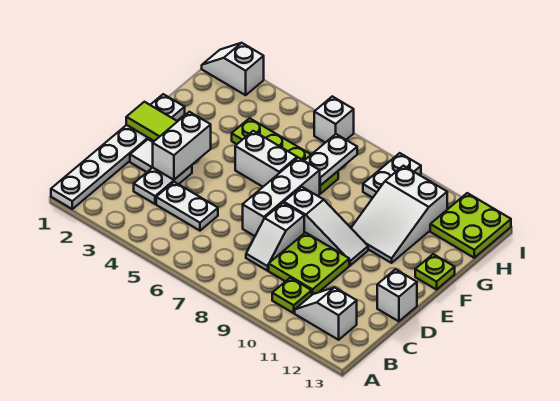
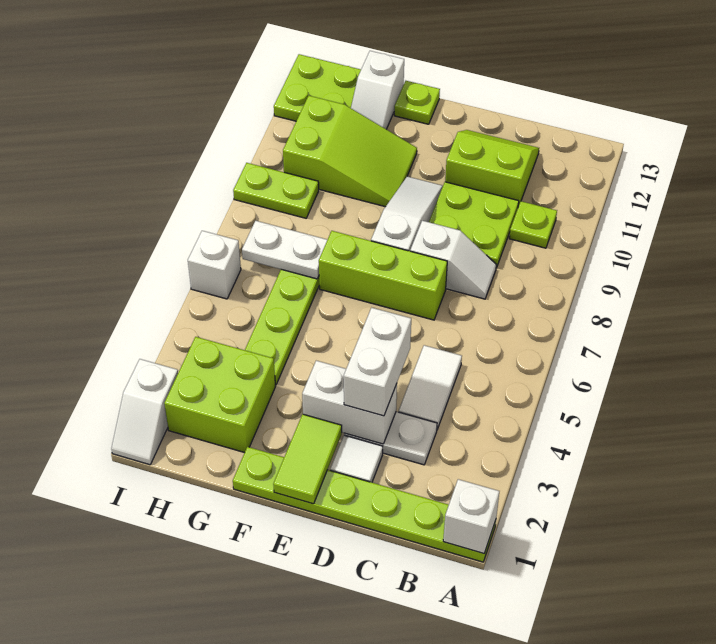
white 1x6 plate [51,94,185,209] -> lime 1x6 plate [233,447,496,562]
white 1x2 slope [295,287,357,340] -> white 1x2 slope moved to [351,51,404,129]
white 1x2 plate [156,182,218,231] -> white 1x2 tile [399,345,462,429]
none -> lime 2x2 slope [445,130,539,207]
white 1x3 brick [243,158,320,236] -> lime 1x3 brick [319,231,447,320]
white 1x1 brick [377,269,417,321] -> white 1x1 brick moved to [443,479,499,553]
white 1x2 brick [235,131,297,187] -> white 1x2 brick moved to [344,308,411,416]
white 2x3 slope [351,166,447,263] -> lime 2x3 slope [283,96,417,207]
none -> lime 2x2 brick [164,337,276,453]
white 1x2 plate [363,153,421,198] -> lime 1x2 plate [233,163,319,218]

